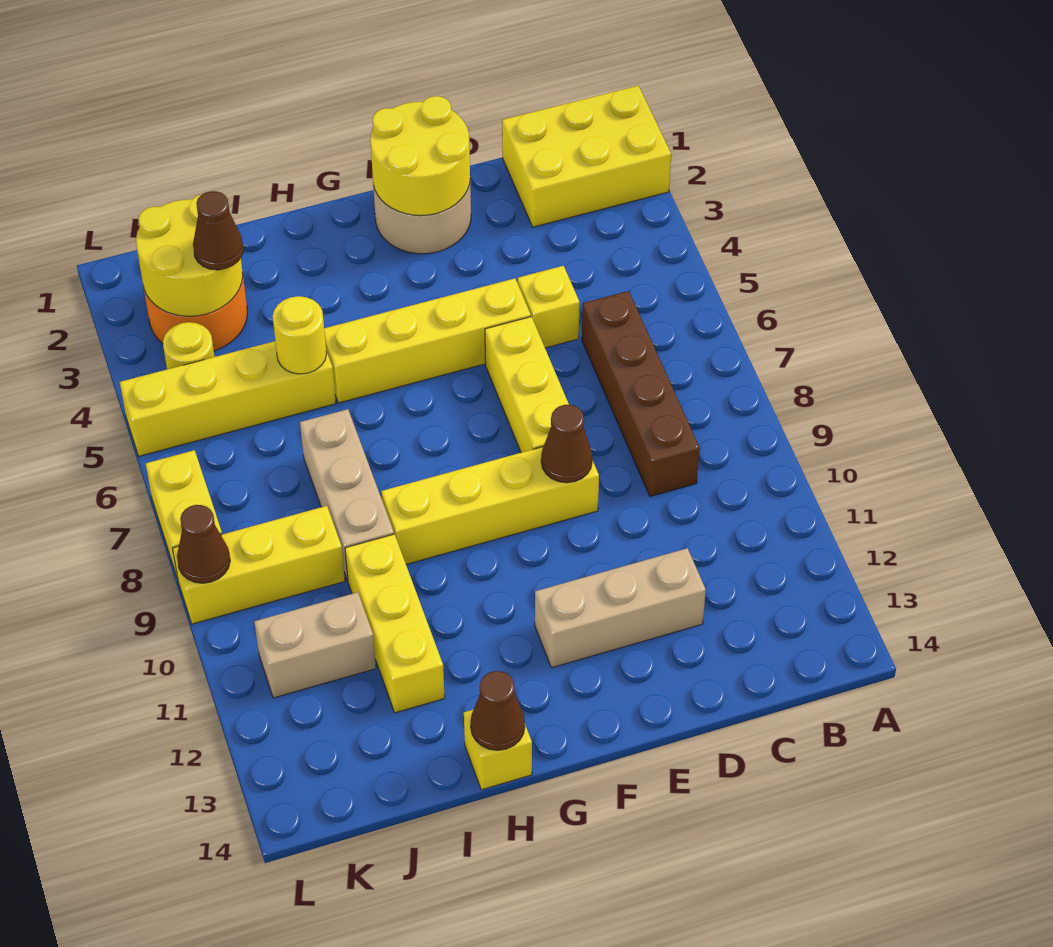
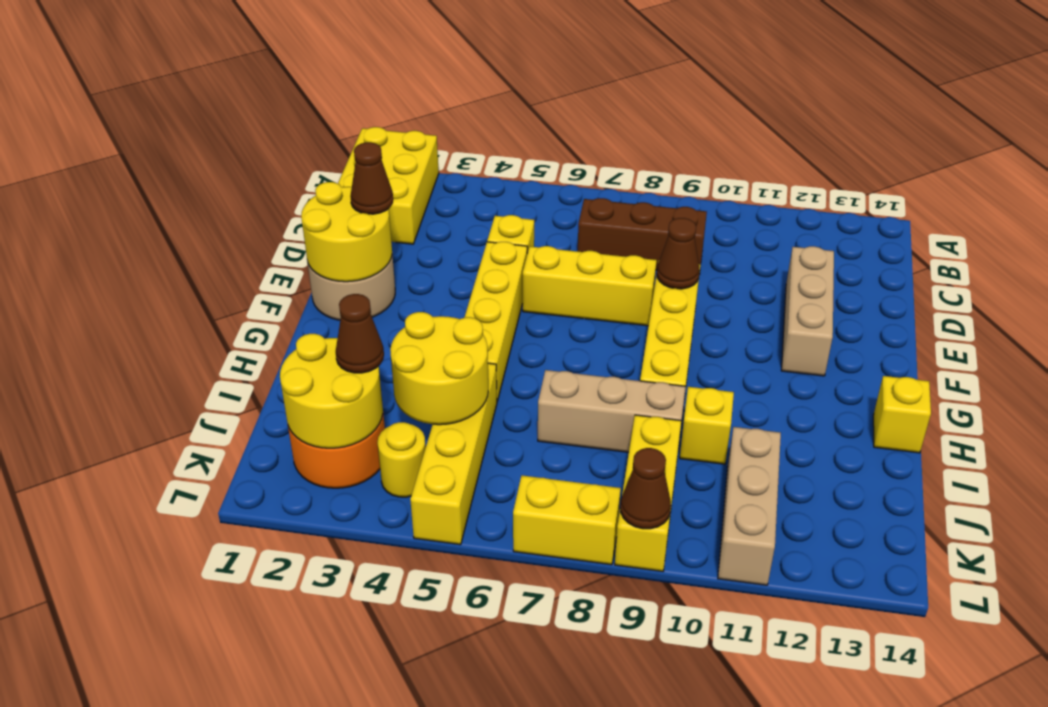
brown 1x4 brick [582,291,700,496] -> brown 1x3 brick [578,198,707,275]
brown 1x1 cone [471,671,525,750] -> brown 1x1 cone moved to [350,142,393,214]
yellow 1x1 round brick [273,296,327,374] -> yellow 2x2 round brick [390,312,488,425]
yellow 1x3 brick [345,534,445,713] -> yellow 1x1 brick [680,387,734,464]
tan 1x2 brick [254,592,376,698] -> tan 1x3 brick [718,427,781,585]

